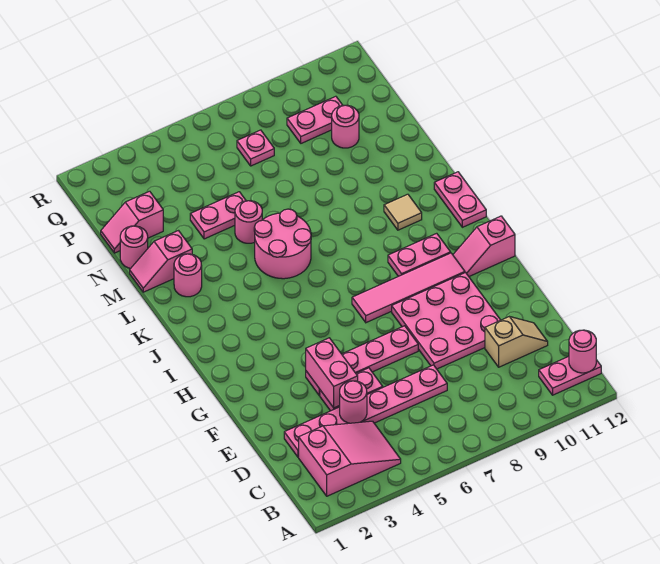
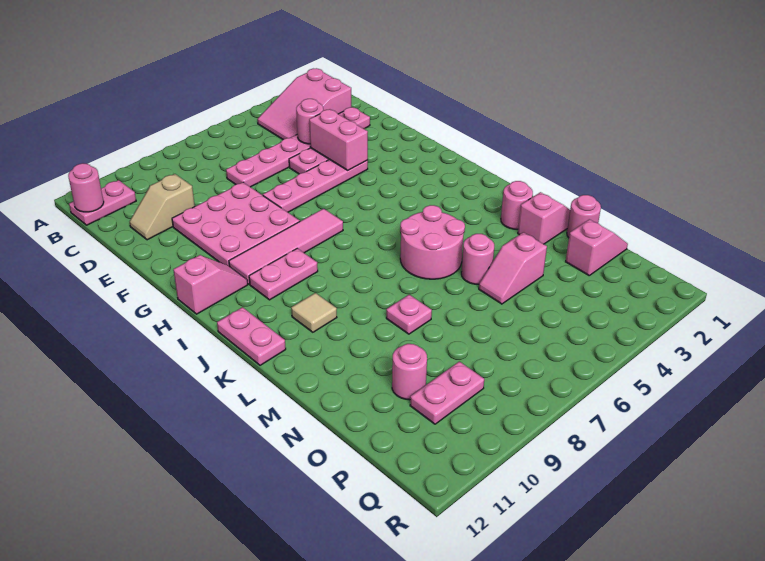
pink 1x2 plate [190,192,246,239] -> pink 1x2 slope [479,232,547,304]
pink 1x1 plate [237,130,274,166] -> pink 1x1 plate moved to [386,295,432,334]

